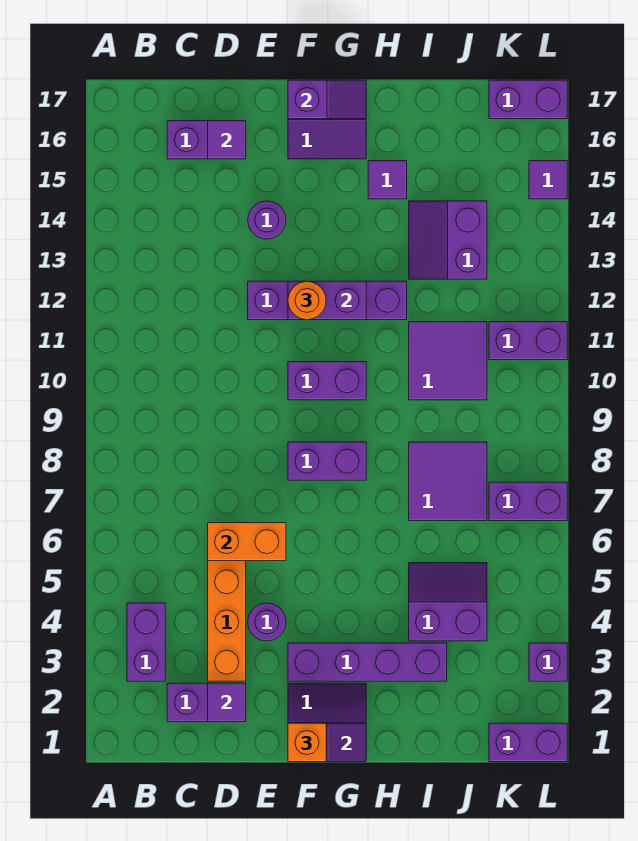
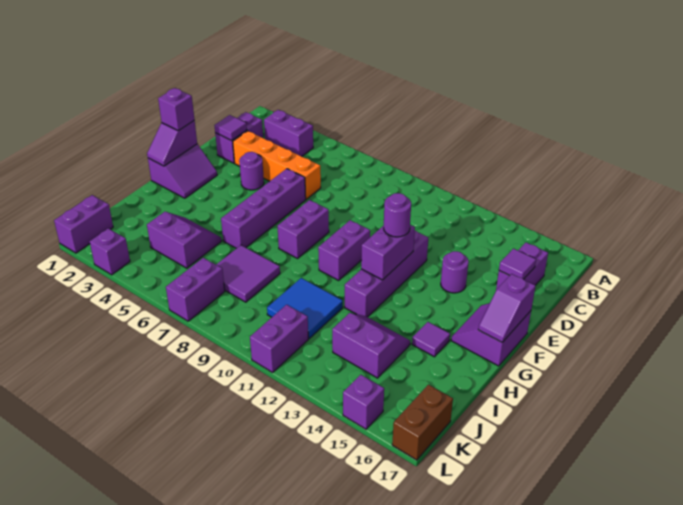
orange 1x2 brick [208,523,286,561] -> none
orange 1x1 brick [288,723,326,762] -> purple 1x1 brick [158,88,194,131]
purple 1x4 brick [288,643,447,681] -> purple 1x4 brick moved to [221,169,306,248]
orange 1x1 round brick [288,281,326,320] -> purple 1x1 round brick [384,193,411,237]
purple 2x2 slope [409,563,487,641] -> purple 2x2 slope turned to [147,212,221,268]
purple 2x2 tile [409,322,487,400] -> blue 2x2 tile [267,278,343,339]
purple 1x2 brick [489,80,567,119] -> brown 1x2 brick [392,385,453,460]
purple 1x1 tile [529,161,567,199] -> purple 1x1 brick [343,375,384,429]

